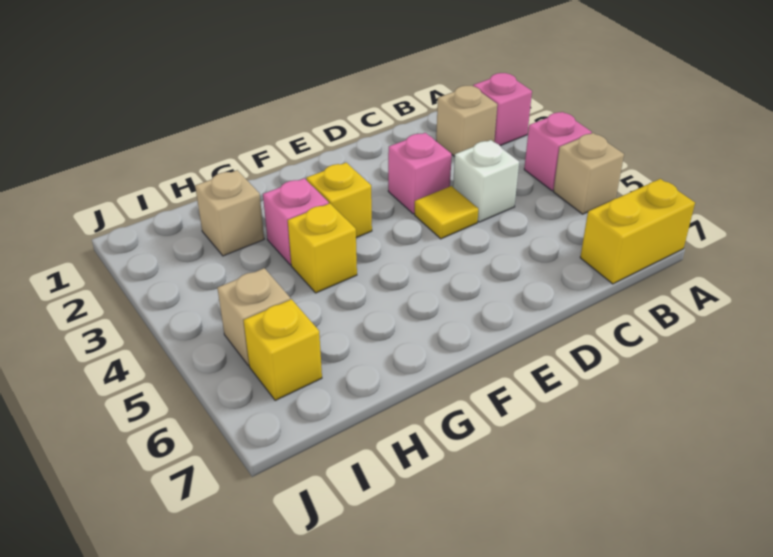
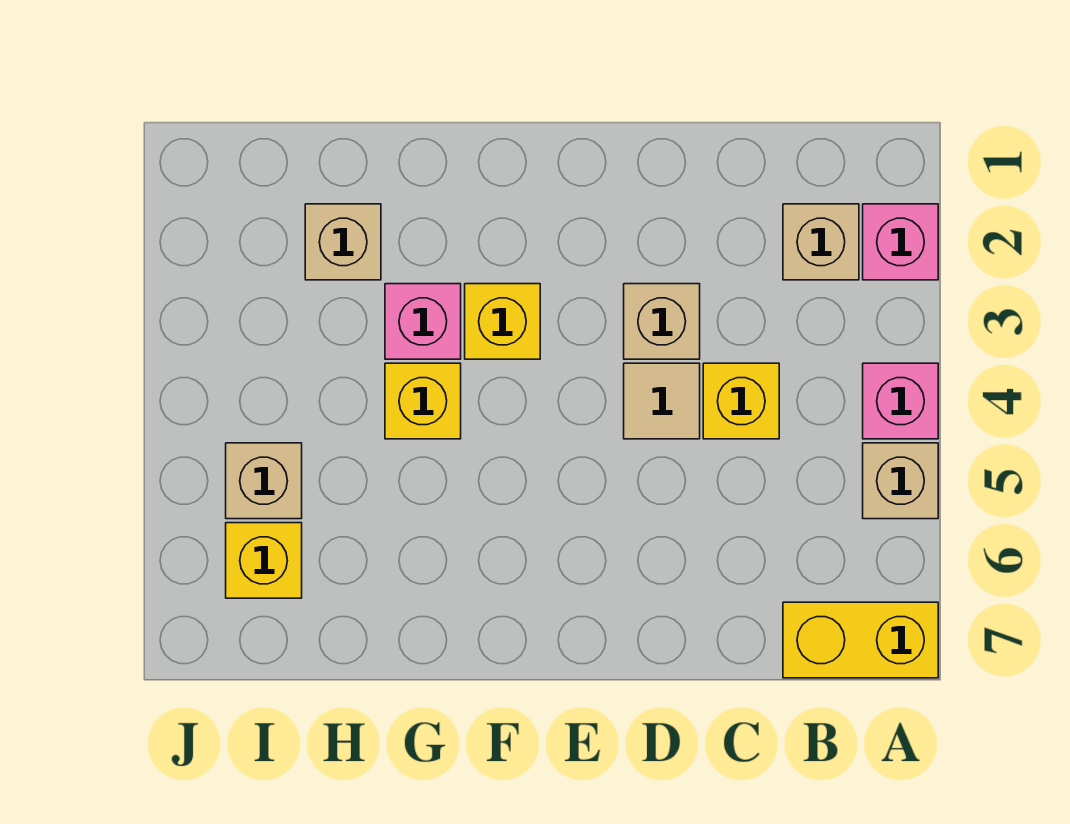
white 1x1 brick [453,140,519,222] -> yellow 1x1 brick [703,363,779,439]
pink 1x1 brick [388,133,452,214] -> tan 1x1 brick [624,284,700,359]
yellow 1x1 tile [415,186,478,239] -> tan 1x1 tile [624,363,700,439]

